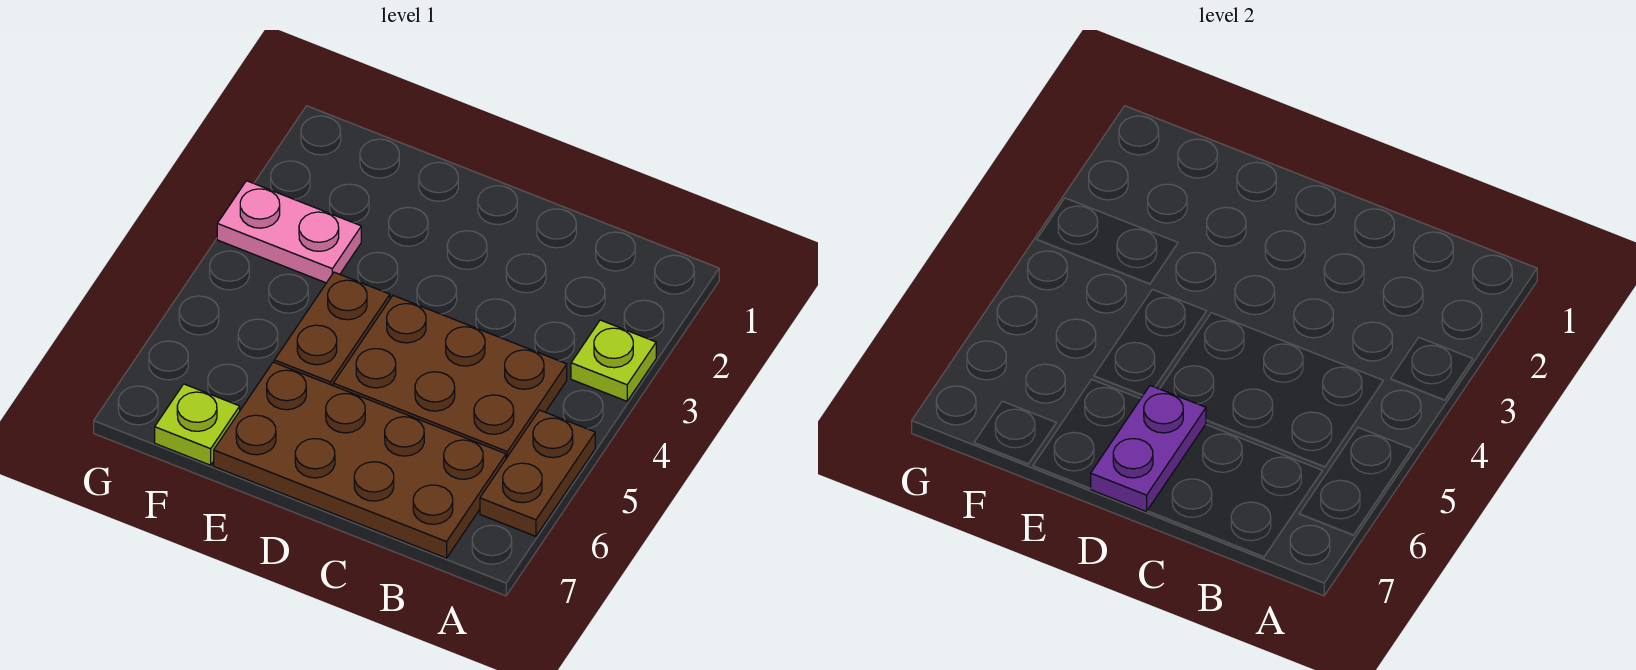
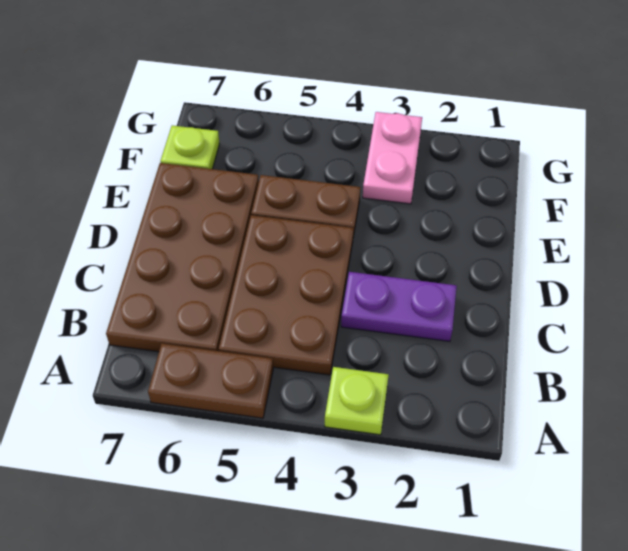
purple 1x2 plate [1091,386,1206,512] -> purple 1x2 plate moved to [341,272,457,341]

